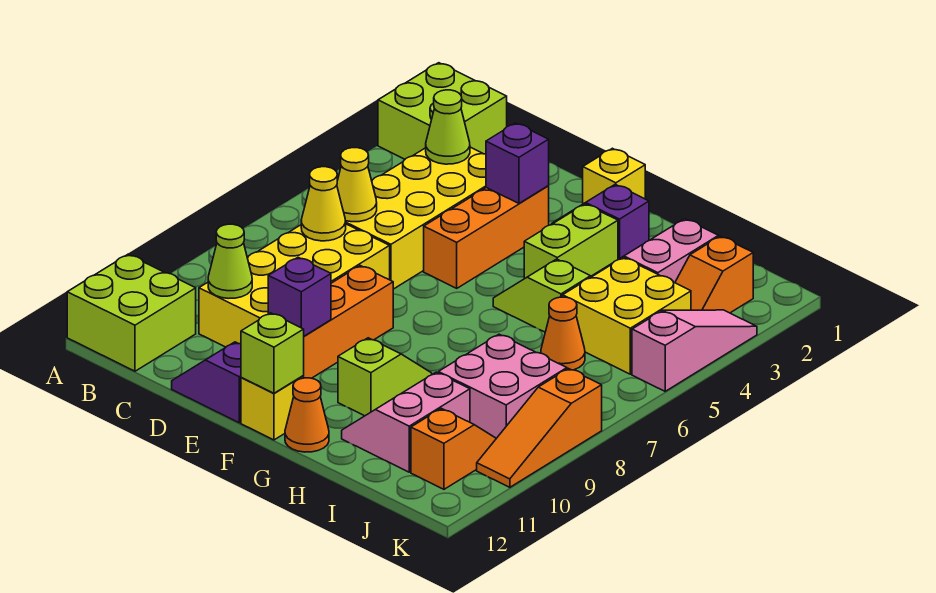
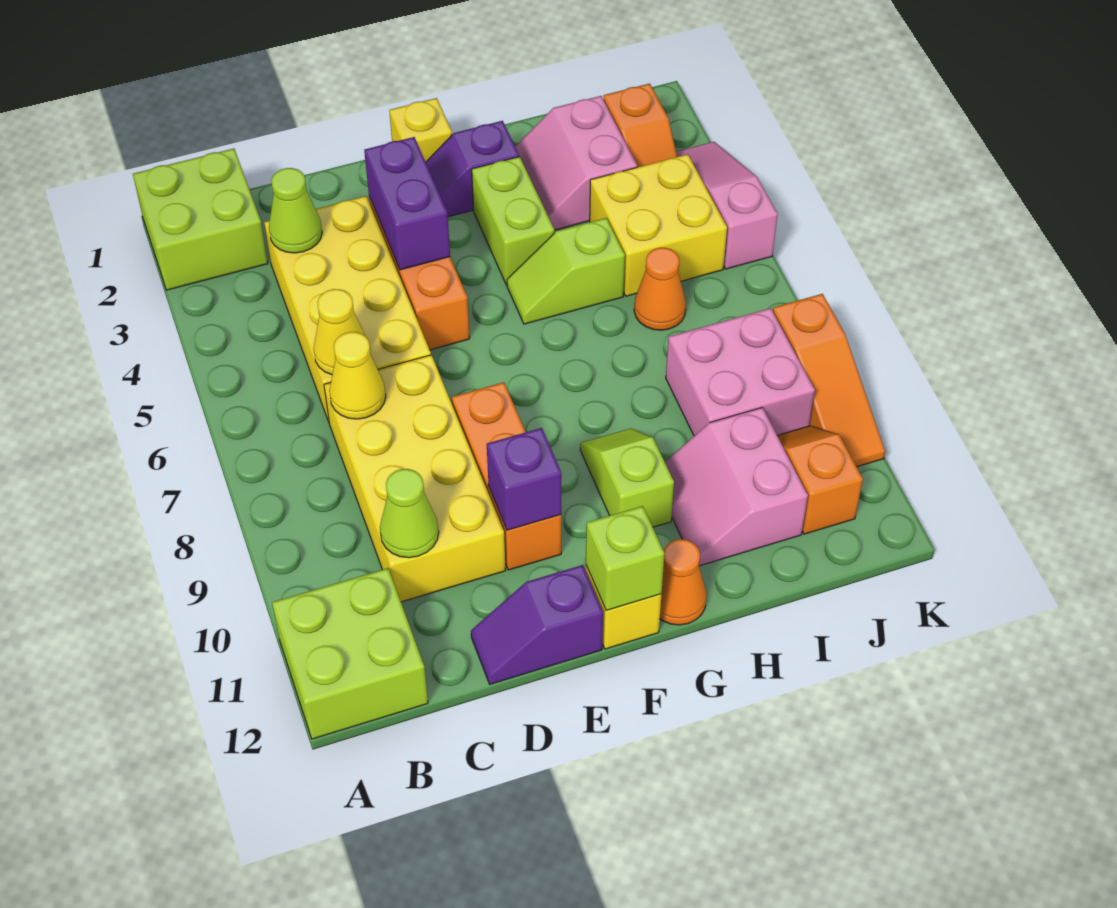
purple 1x1 brick [486,123,549,203] -> purple 1x2 brick [364,137,450,270]

